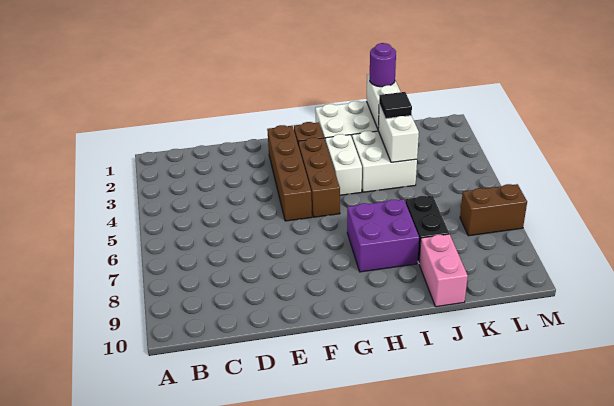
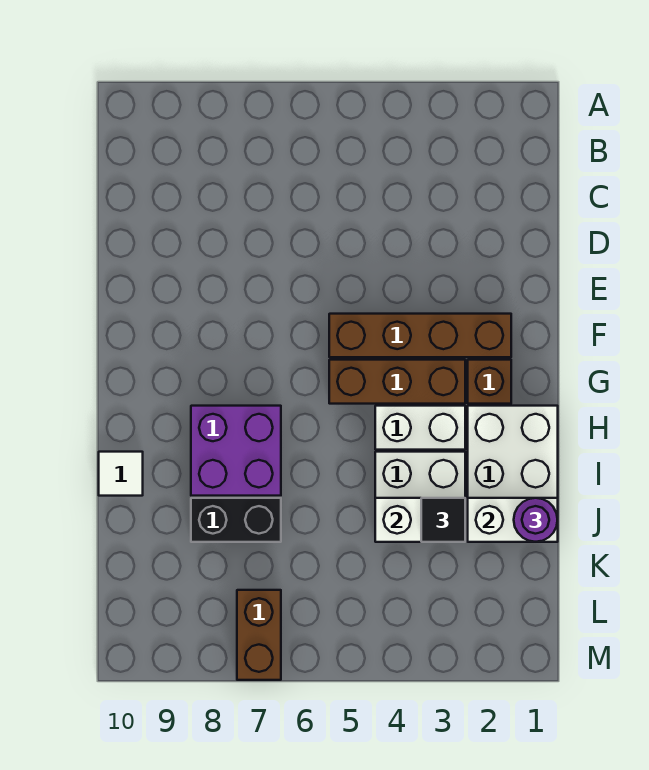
none -> white 1x1 tile [99,452,143,496]
pink 1x2 brick [419,234,468,307] -> none

